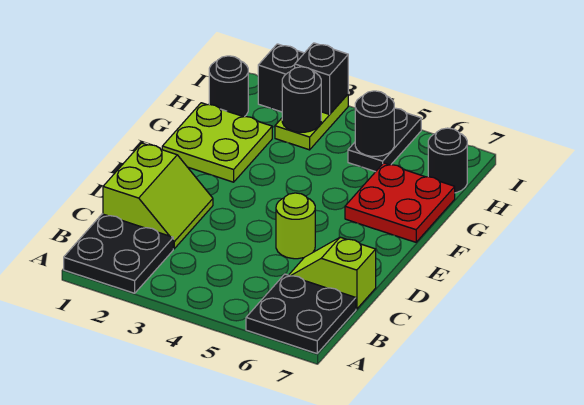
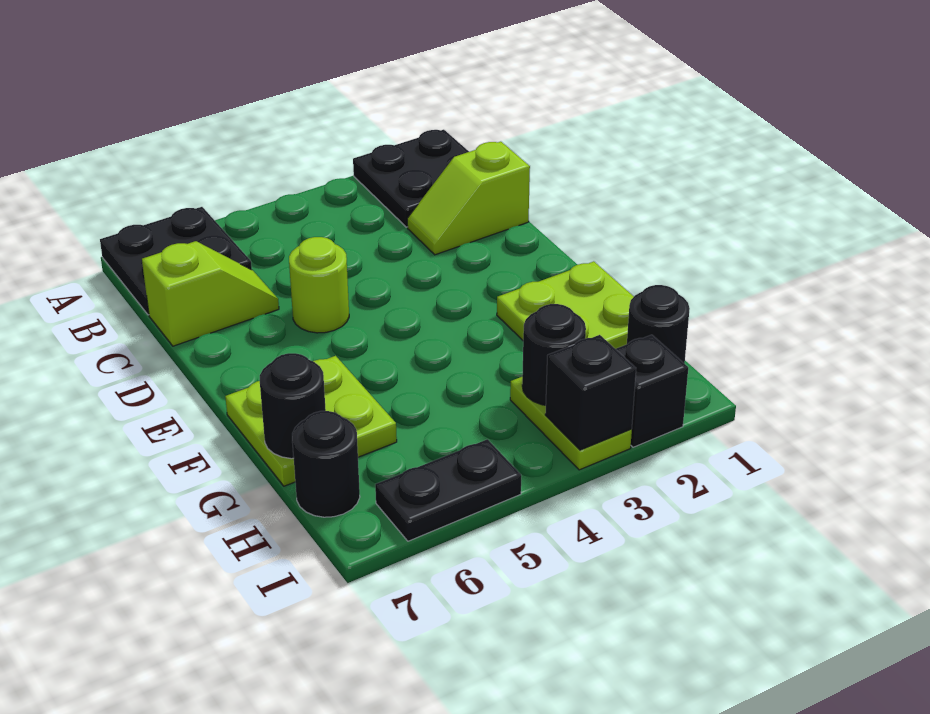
lime 2x2 slope [103,143,213,249] -> lime 1x2 slope [407,142,530,255]
red 2x2 plate [345,163,455,242] -> lime 2x2 plate [225,356,397,486]
black 1x2 plate [348,108,421,172] -> black 1x2 plate turned to [375,439,521,541]
black 1x1 round brick [355,91,394,156] -> black 1x1 round brick moved to [260,353,326,459]

